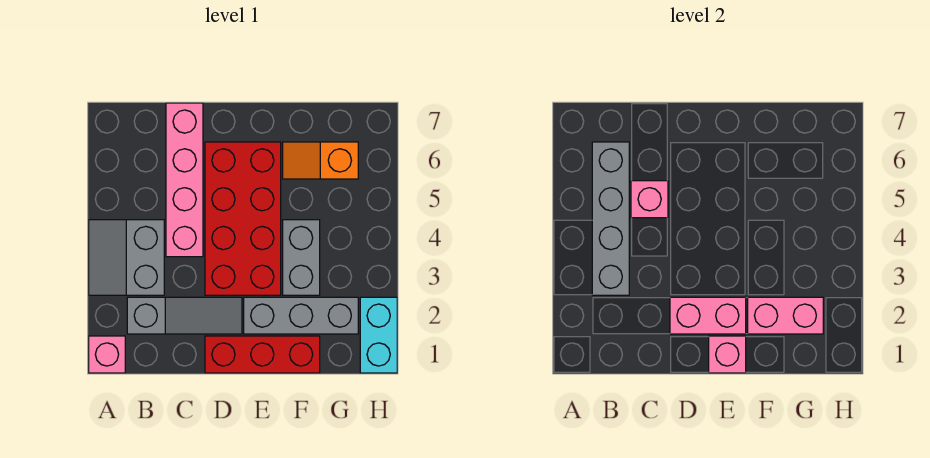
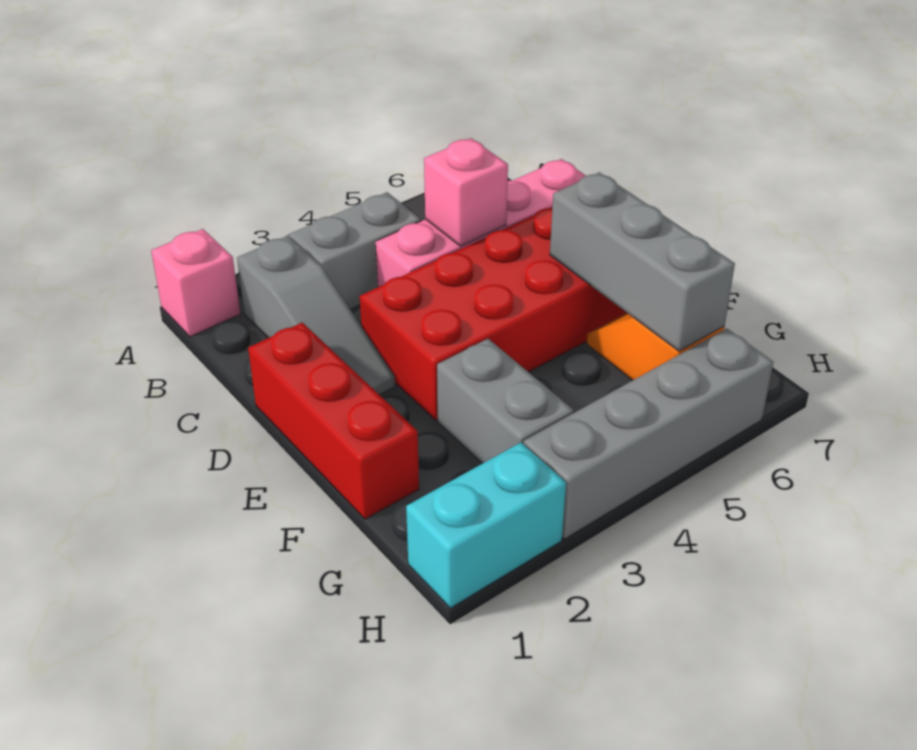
grey 1x4 brick [592,142,629,295] -> grey 1x4 brick moved to [524,329,773,539]
pink 1x2 brick [670,297,746,334] -> none
pink 1x1 brick [709,336,746,373] -> none
grey 1x3 brick [244,297,358,334] -> grey 1x3 brick moved to [550,172,735,351]
pink 1x2 brick [748,297,823,334] -> none
grey 1x2 brick [283,220,320,295] -> grey 1x2 brick turned to [437,339,574,464]

